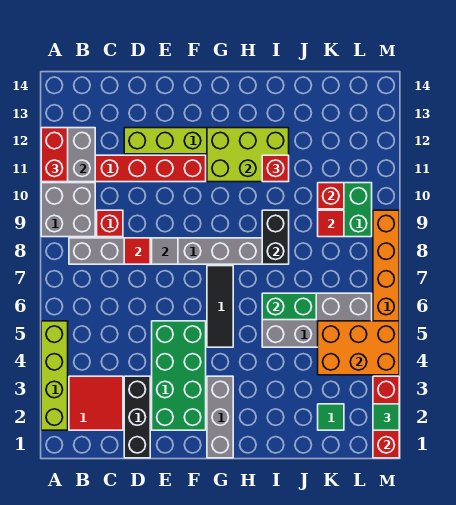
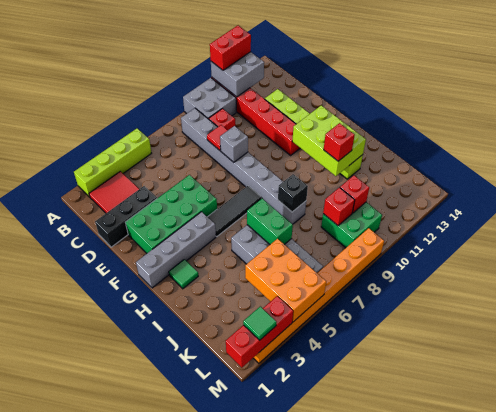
grey 1x1 tile [152,238,178,264] -> grey 1x1 brick [220,126,248,162]
grey 1x3 brick [207,376,233,458] -> grey 1x4 brick [136,212,216,288]
black 1x2 brick [262,210,289,264] -> black 1x1 brick [278,174,308,212]
green 1x1 tile [318,404,344,430] -> green 1x1 tile moved to [169,259,198,289]
red 1x1 tile [318,210,344,237] -> red 1x1 brick [323,188,355,226]

